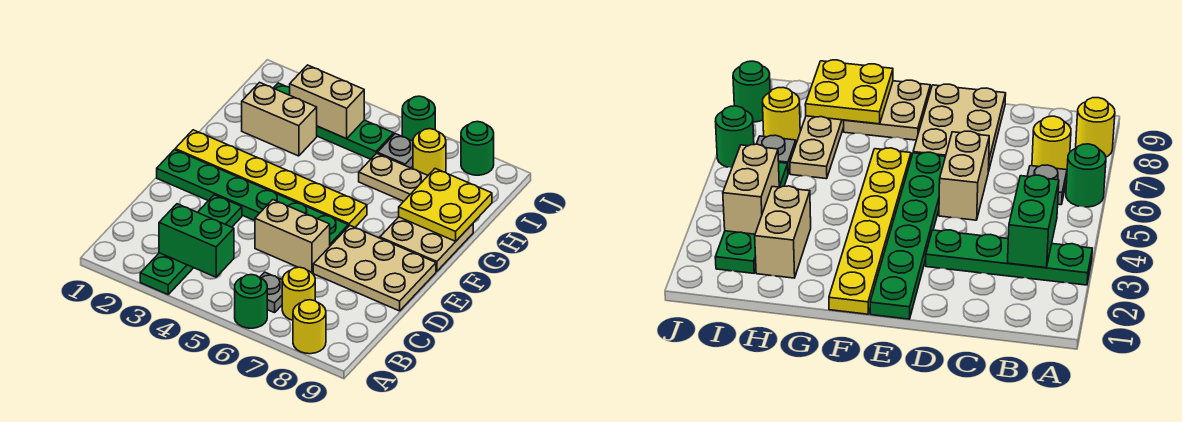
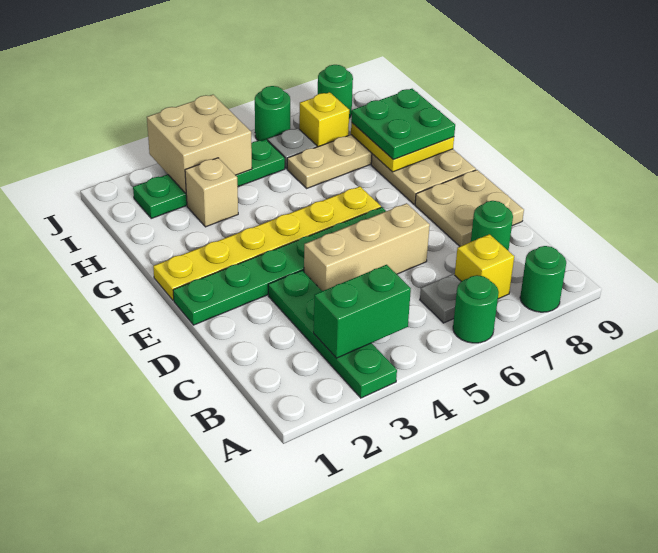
yellow 1x1 round brick [293,300,326,354] -> green 1x1 round brick [520,246,566,312]
yellow 1x1 round brick [282,267,315,320] -> yellow 1x1 brick [455,234,514,299]
none -> green 1x1 round brick [471,201,513,251]
tan 1x2 brick [255,200,330,273] -> tan 1x3 brick [304,203,430,291]
tan 2x3 plate [313,226,436,311] -> tan 2x2 plate [415,170,524,246]
none -> green 2x2 plate [351,89,455,159]
tan 1x2 brick [242,82,317,156] -> tan 1x1 brick [185,158,238,227]
tan 1x2 brick [290,65,364,139] -> tan 2x2 brick [147,95,252,193]
yellow 1x1 round brick [413,129,446,175] -> yellow 1x1 brick [299,92,349,147]

